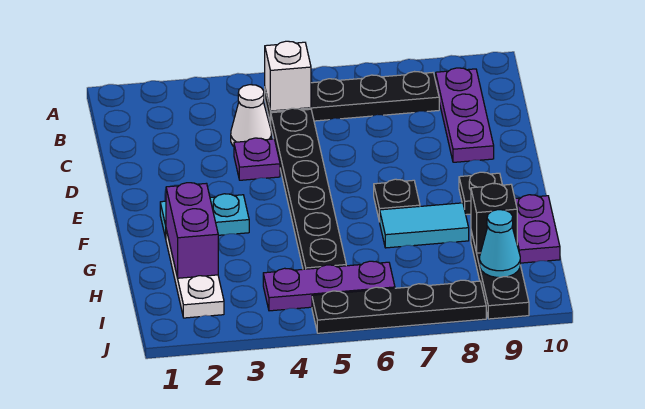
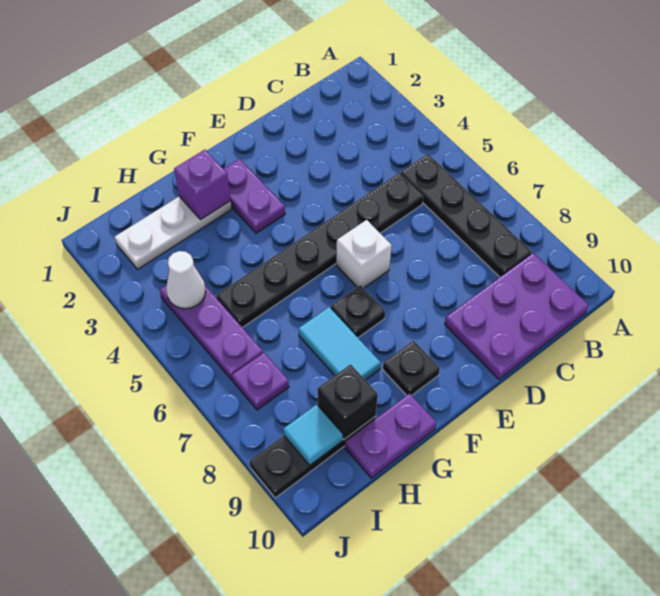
white 1x1 brick [265,41,311,111] -> white 1x1 brick moved to [336,220,392,288]
purple 1x3 plate [436,68,494,162] -> purple 2x3 plate [445,253,589,379]
white 1x1 cone [231,85,271,146] -> white 1x1 cone moved to [166,251,206,309]
purple 1x1 plate [234,138,280,180] -> purple 1x1 plate moved to [232,353,289,410]
cyan 1x2 plate [160,194,249,238] -> purple 1x2 plate [224,159,285,233]
purple 1x2 brick [166,183,218,278] -> purple 1x1 brick [174,150,230,220]
cyan 1x1 cone [480,210,520,278] -> cyan 1x1 tile [283,405,343,465]
black 1x4 plate [312,280,486,333] -> none

